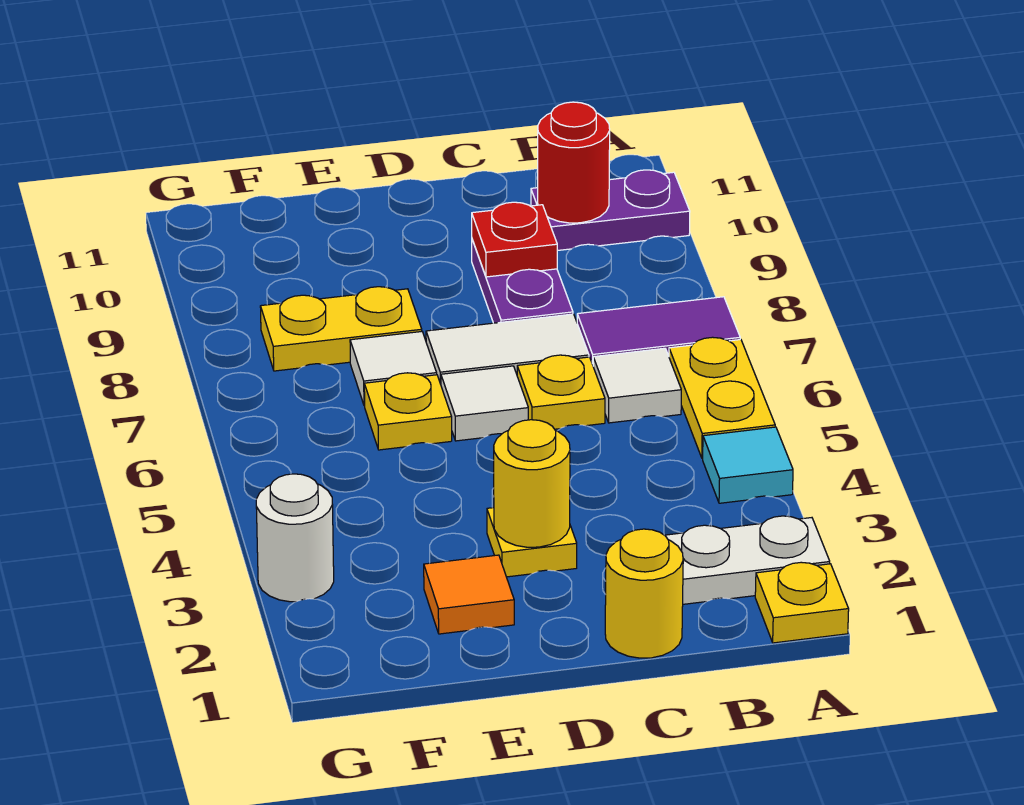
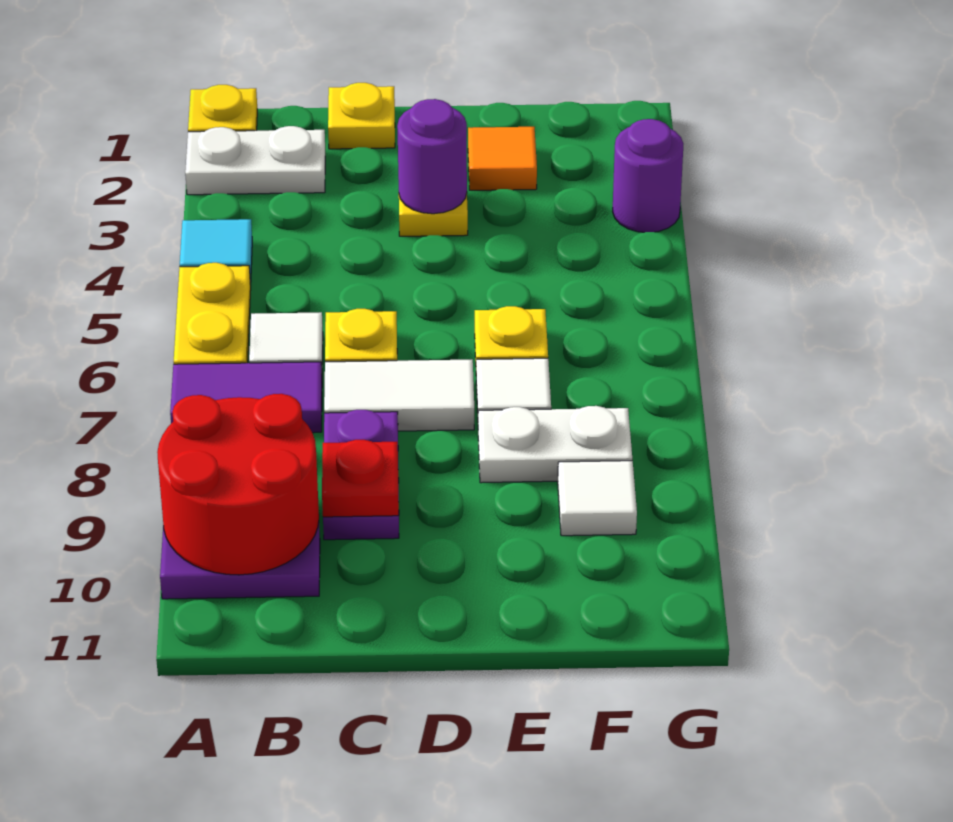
red 1x1 round brick [538,102,610,223] -> red 2x2 round brick [157,394,319,575]
yellow 1x1 round brick [605,529,683,658] -> yellow 1x1 plate [328,83,395,149]
yellow 1x1 round brick [494,420,570,547] -> purple 1x1 round brick [397,99,467,214]
white 1x1 tile [441,366,528,441] -> white 1x1 tile moved to [558,461,637,536]
yellow 1x2 plate [260,287,422,371] -> white 1x2 plate [478,406,632,483]
white 1x1 round brick [256,474,334,602] -> purple 1x1 round brick [613,119,683,232]

